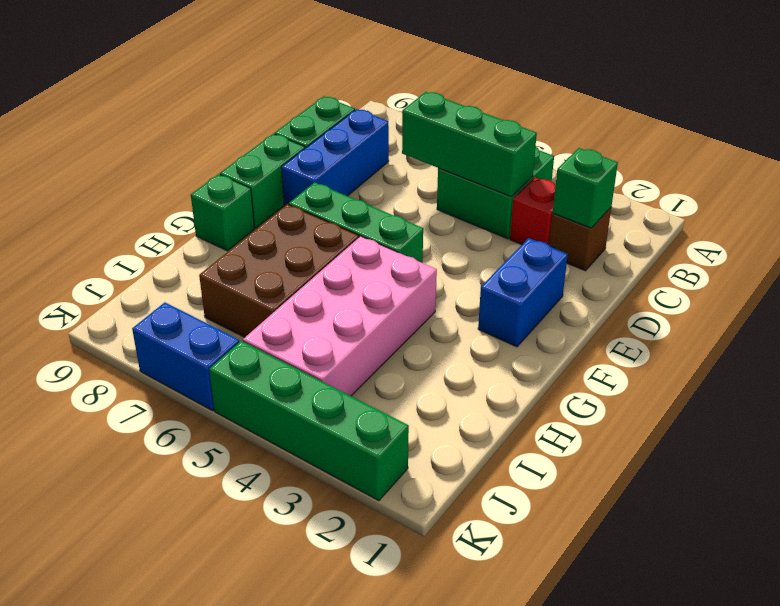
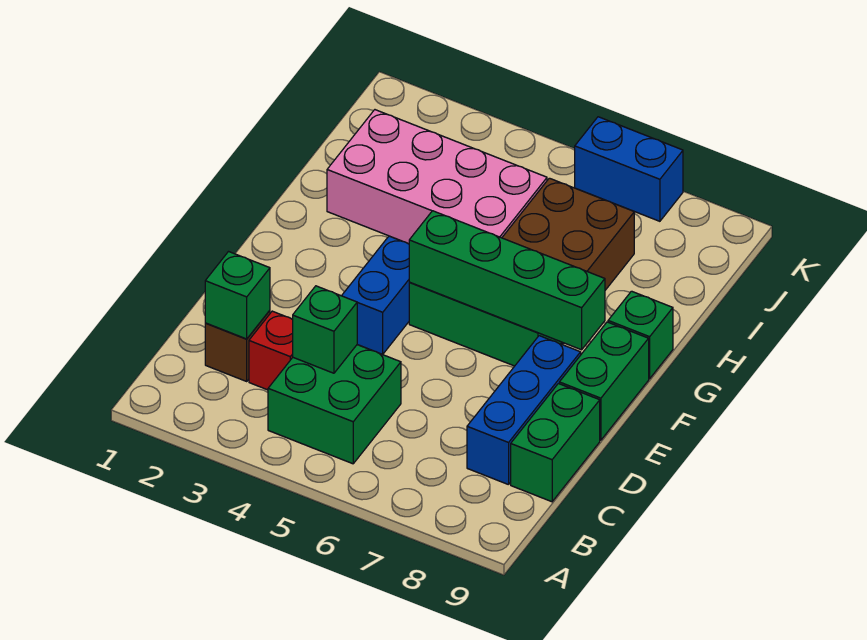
green 1x3 brick [402,92,537,196] -> green 1x1 brick [293,286,357,373]
blue 1x2 brick [478,238,568,347] -> blue 1x2 brick moved to [342,236,410,354]
pink 2x4 brick [243,236,437,396] -> pink 2x4 brick turned to [327,110,547,244]
green 1x4 brick [209,341,409,501] -> green 1x4 brick moved to [409,211,605,350]

